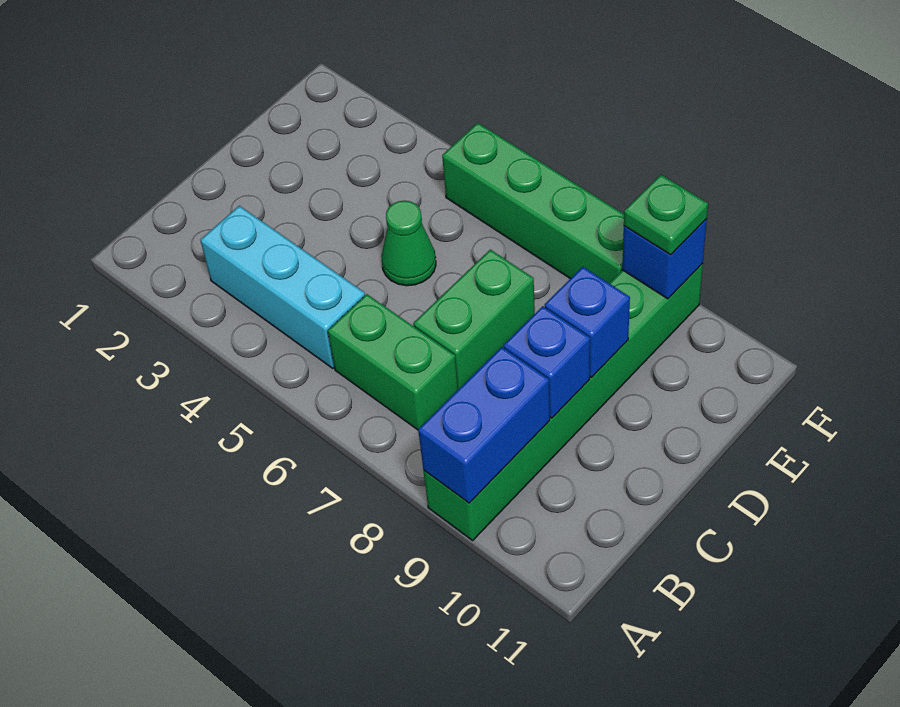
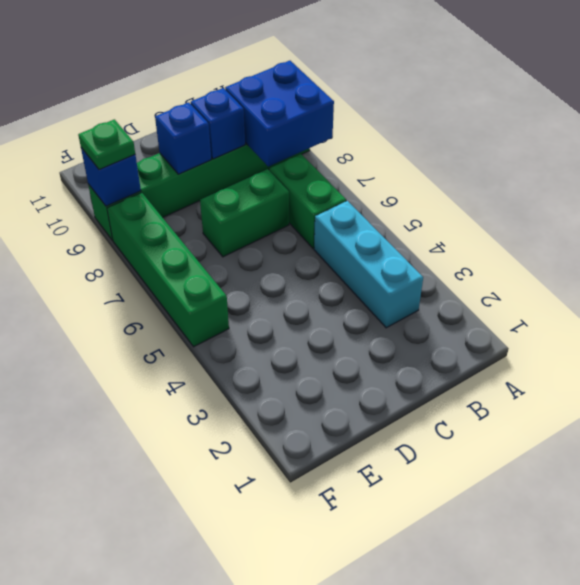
blue 1x2 brick [418,347,550,503] -> blue 2x2 brick [225,61,334,167]
green 1x1 cone [382,201,436,286] -> none

